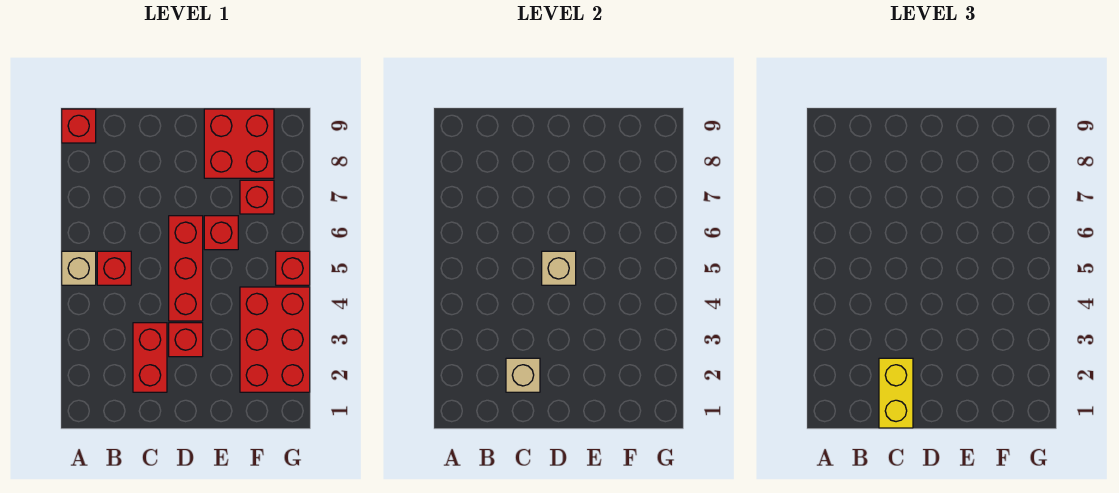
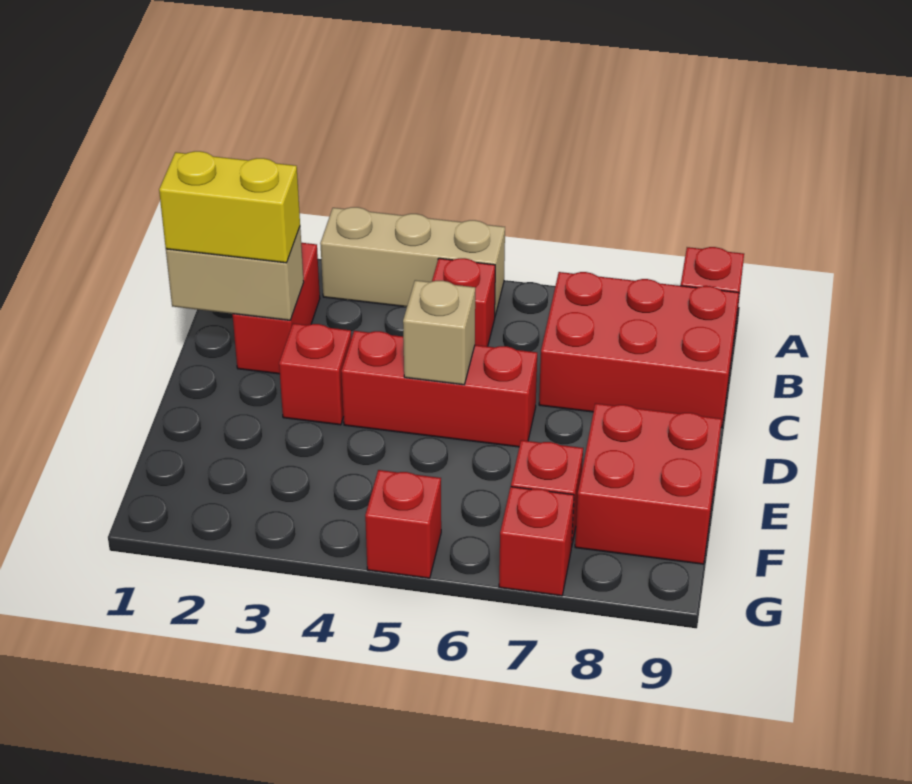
tan 1x1 brick [62,251,96,285] -> tan 1x3 brick [320,207,505,316]
red 1x2 brick [133,323,167,392] -> red 1x2 brick turned to [233,243,320,374]
tan 1x1 brick [506,358,540,392] -> tan 1x2 brick [166,227,304,320]
red 1x1 brick [204,216,238,250] -> red 1x1 brick moved to [499,487,574,596]
red 2x3 brick [240,287,310,392] -> red 2x3 brick moved to [539,272,739,428]

